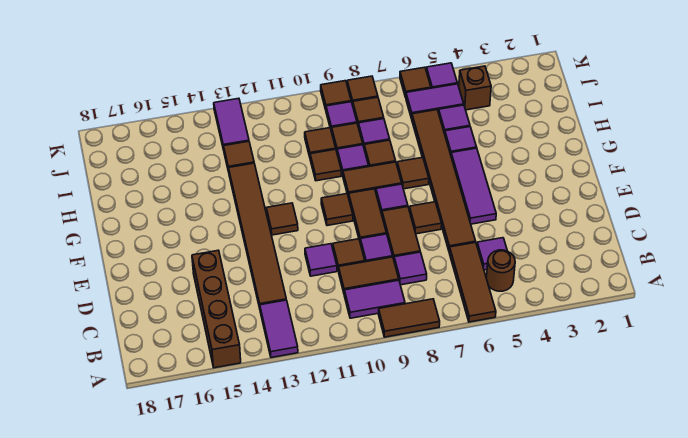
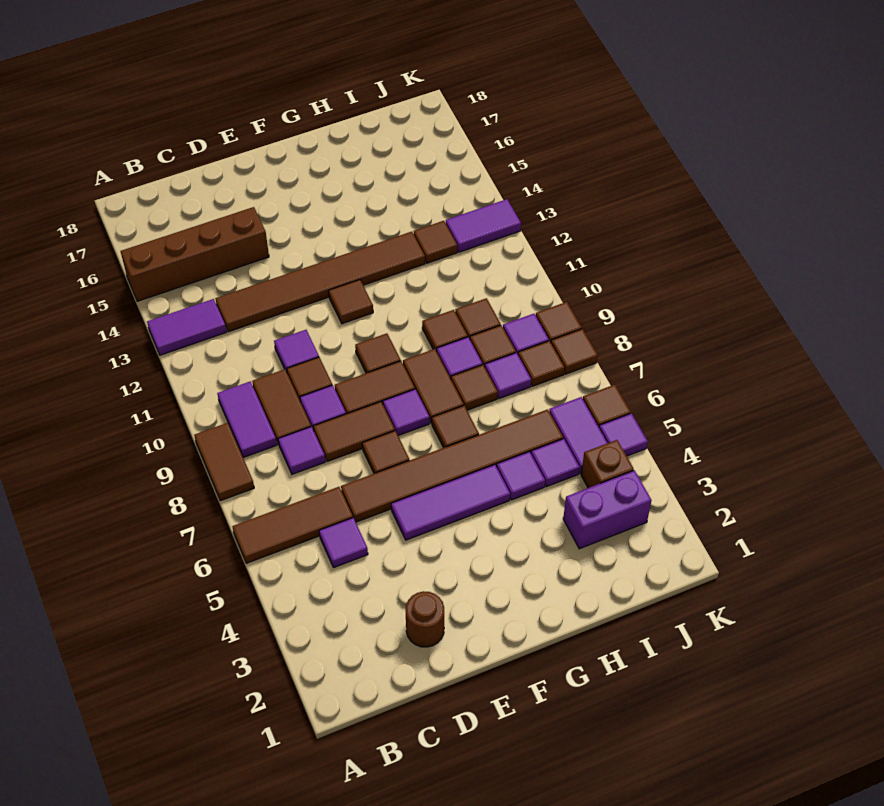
brown 1x1 round brick [486,250,515,291] -> brown 1x1 round brick moved to [405,591,444,647]
none -> purple 1x2 brick [563,470,652,549]

